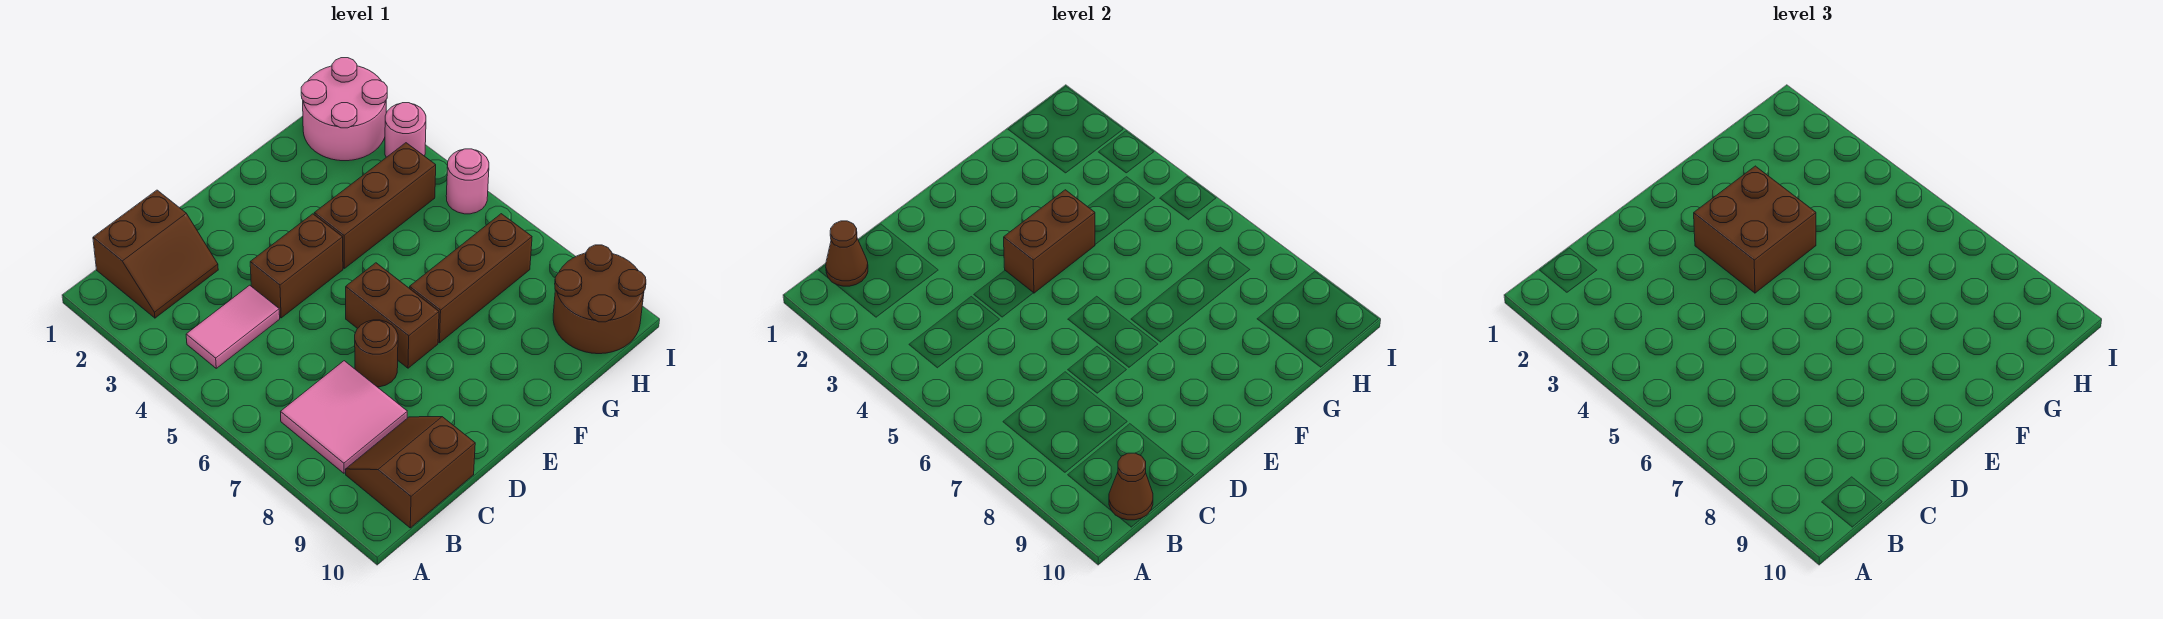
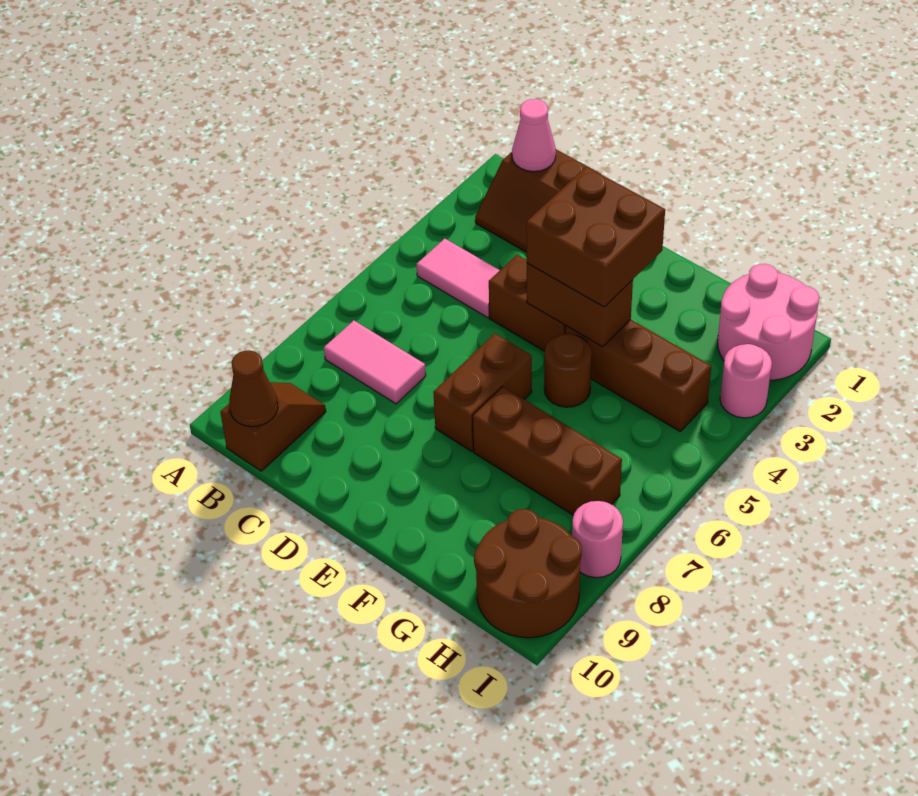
brown 1x1 cone [826,221,868,286] -> pink 1x1 cone [512,99,556,171]
pink 2x2 tile [281,361,407,473] -> pink 1x2 tile [324,320,426,404]
brown 2x2 slope [345,417,475,528] -> brown 1x2 slope [220,382,326,471]
brown 1x1 round brick [355,320,398,387] -> brown 1x1 round brick moved to [544,334,592,407]
pink 1x1 round brick [446,149,489,214] -> pink 1x1 round brick moved to [572,501,623,578]

